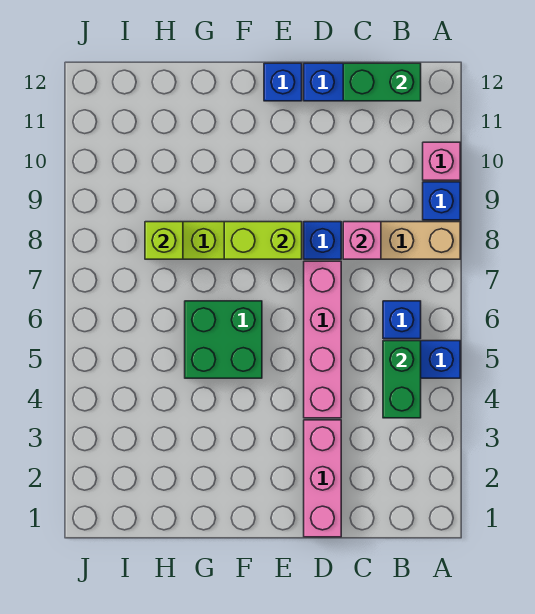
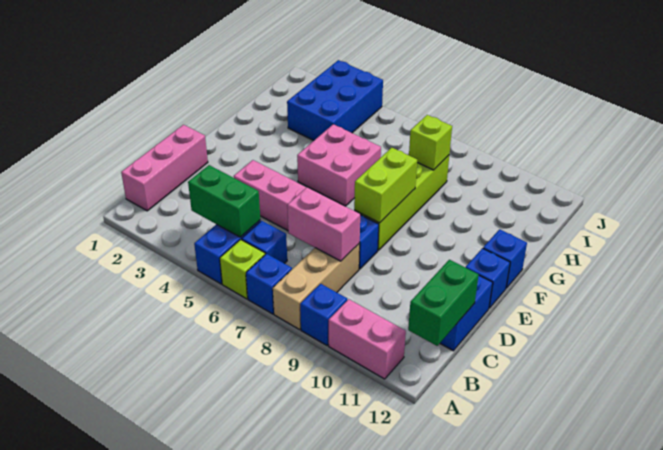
none -> lime 1x1 brick [220,239,265,299]
none -> blue 1x1 brick [246,254,292,314]
pink 1x1 brick [423,142,460,180] -> pink 1x2 brick [329,299,406,379]
pink 1x1 brick [343,222,381,259] -> pink 1x2 brick [287,187,360,261]
pink 1x3 brick [304,420,341,537] -> pink 1x3 brick turned to [121,125,208,211]
green 2x2 brick [185,301,262,378] -> pink 2x2 brick [297,124,381,206]
none -> blue 1x1 brick [483,229,527,288]
none -> blue 2x3 brick [287,60,383,140]

